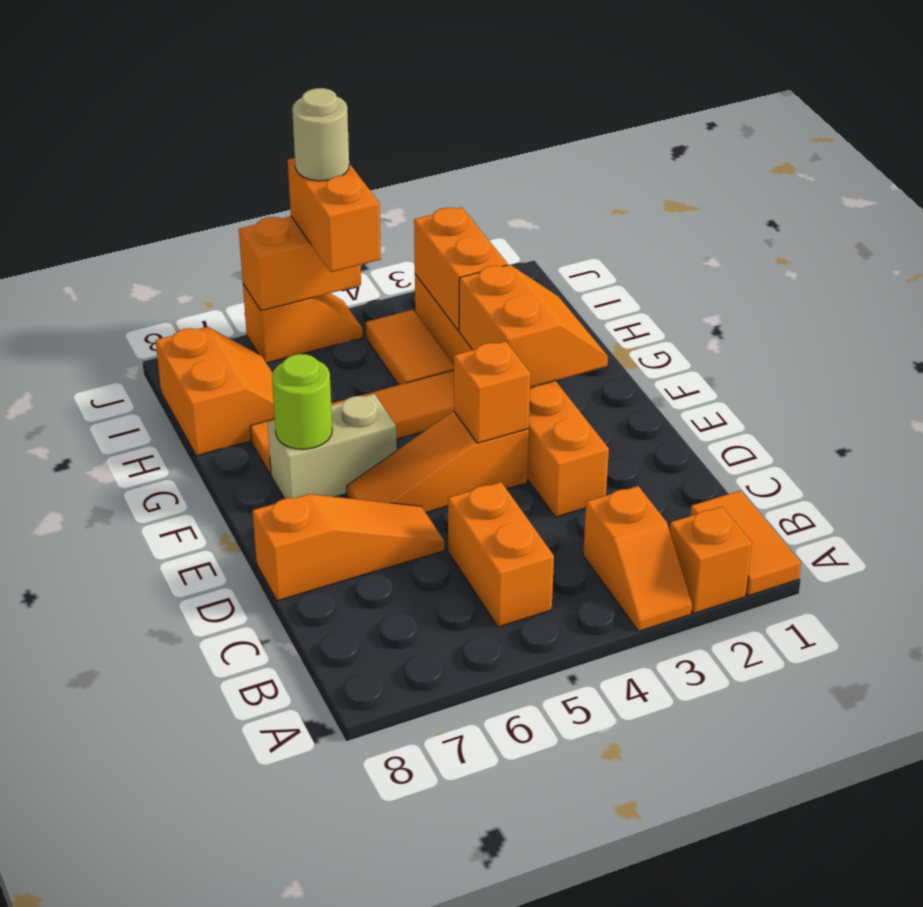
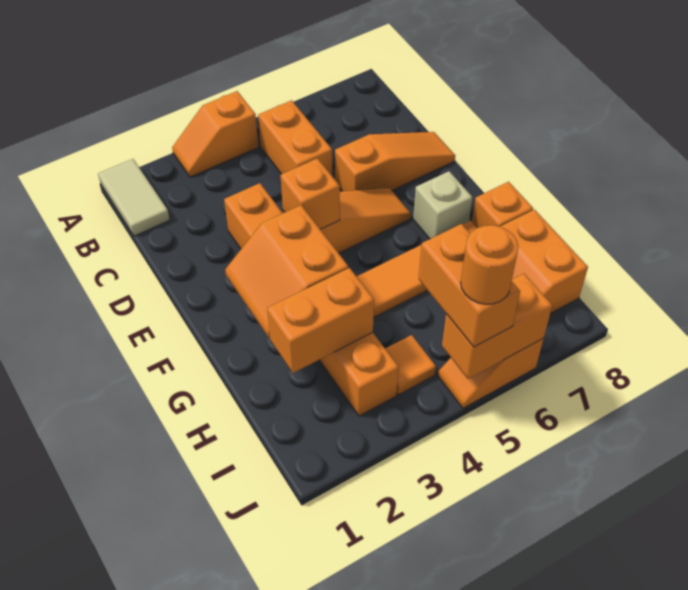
orange 1x2 tile [690,490,801,596] -> tan 1x2 tile [98,159,170,236]
orange 1x1 brick [670,507,752,613] -> orange 1x1 brick moved to [472,182,533,228]
orange 1x2 slope [583,486,692,631] -> orange 1x2 slope turned to [172,91,258,177]
orange 1x3 slope [253,494,444,601] -> orange 1x3 slope turned to [335,132,455,191]
tan 1x2 brick [268,394,397,499] -> tan 1x1 brick [413,171,473,239]
lime 1x1 round brick [272,354,332,449] -> none
orange 1x2 brick [414,208,508,331] -> orange 1x2 brick turned to [267,268,374,373]
orange 1x2 tile [366,310,454,385] -> orange 1x1 tile [385,335,436,395]
tan 1x1 round brick [292,88,349,181] -> orange 1x1 round brick [461,225,518,304]

